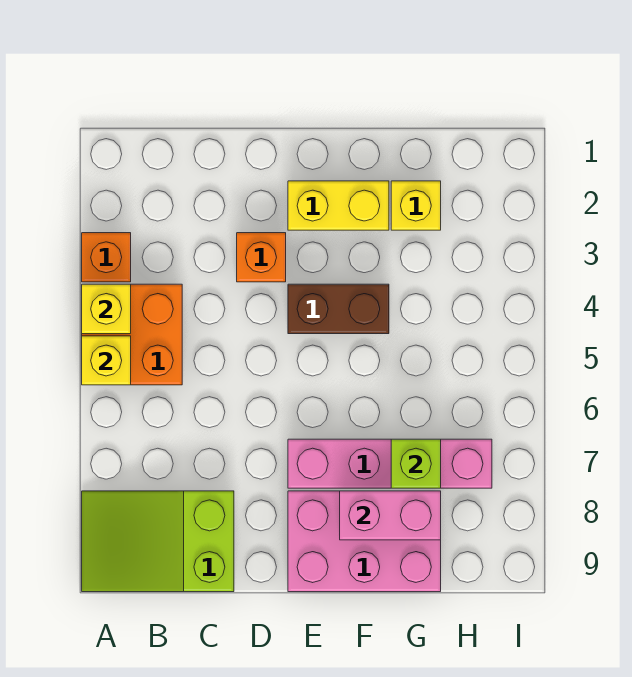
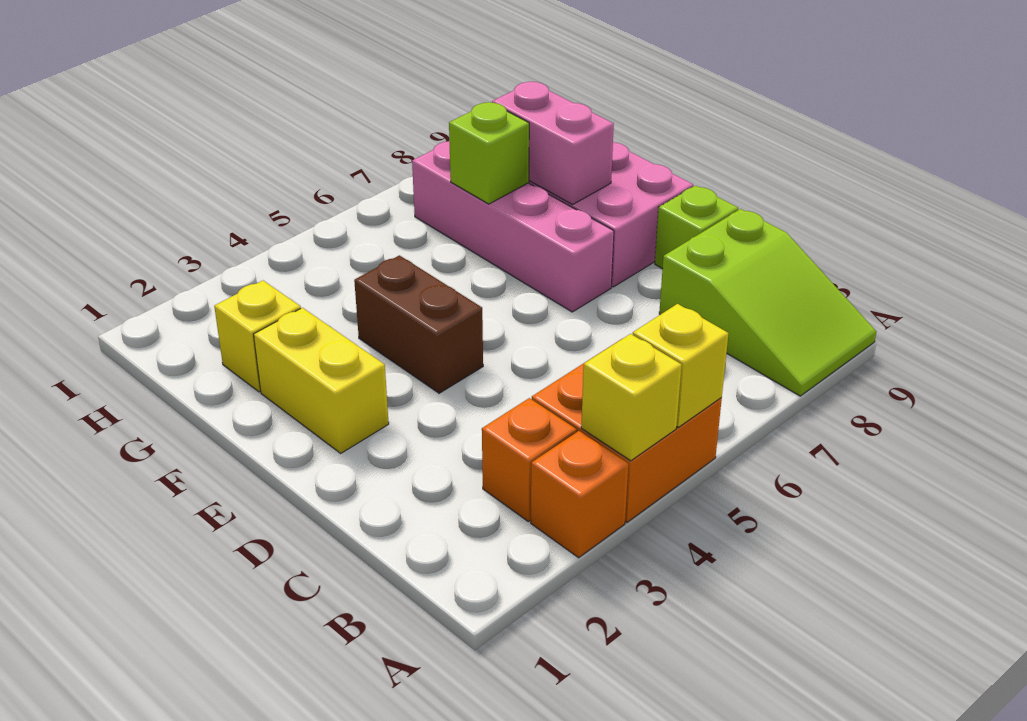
orange 1x1 brick [237,233,286,282] -> orange 1x1 brick moved to [482,398,577,522]
none -> lime 1x1 brick [655,186,738,269]

